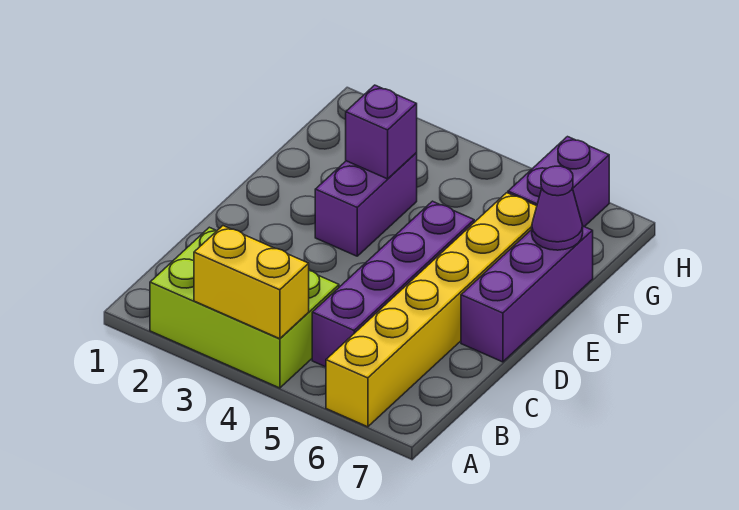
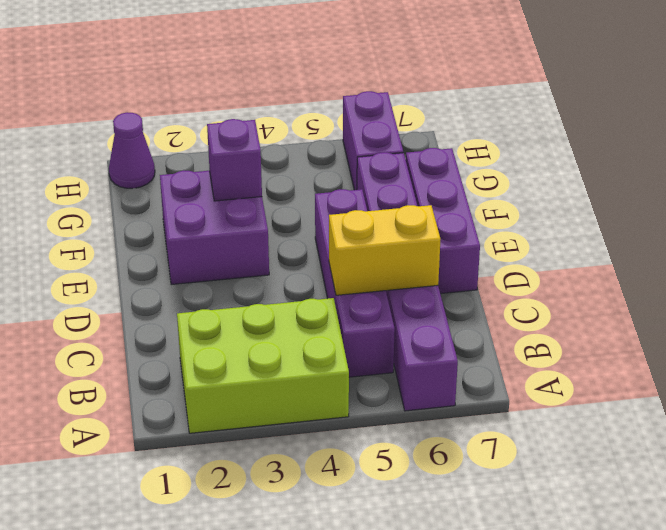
yellow 1x2 brick [194,226,309,339] -> yellow 1x2 brick moved to [329,205,441,295]
yellow 1x6 brick [326,193,537,427] -> purple 1x6 brick [357,152,458,411]
purple 1x2 brick [315,153,417,256] -> purple 2x2 brick [160,171,269,285]
purple 1x1 cone [532,166,583,250] -> purple 1x1 cone moved to [109,112,155,188]

